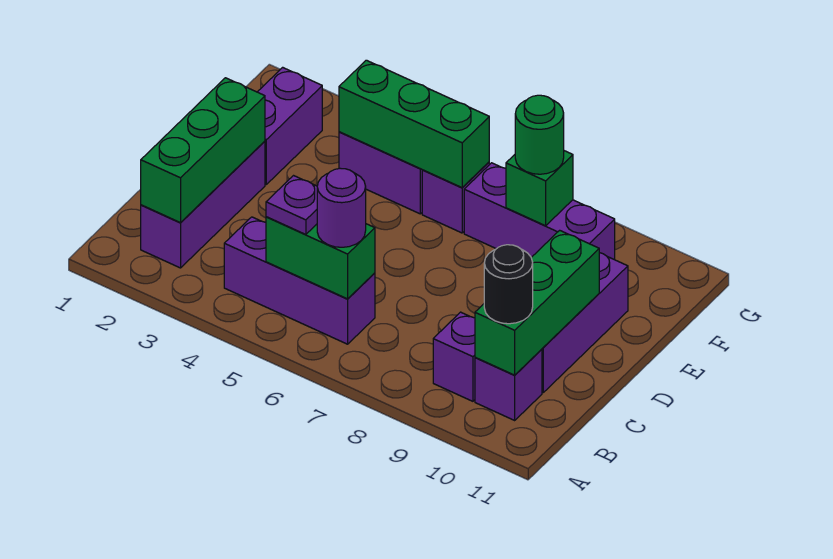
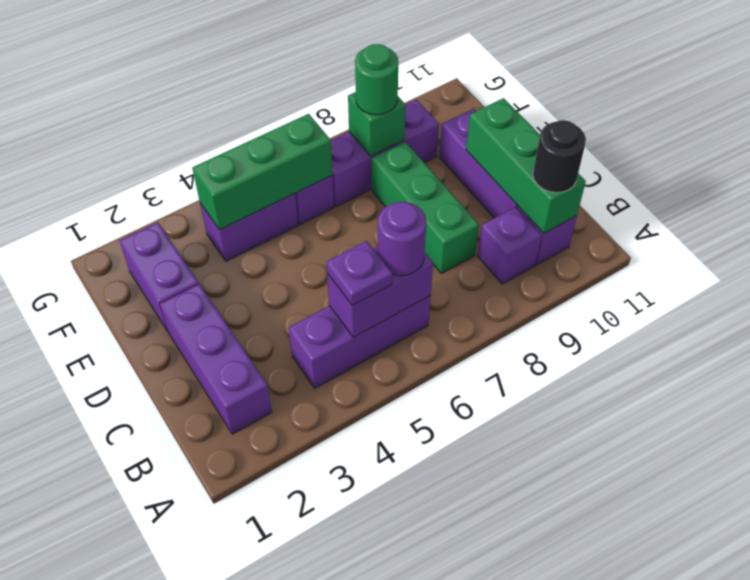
green 1x3 brick [141,78,265,223] -> green 1x3 brick moved to [372,142,479,273]
green 1x2 brick [266,217,375,299] -> purple 1x2 brick [327,247,433,337]

